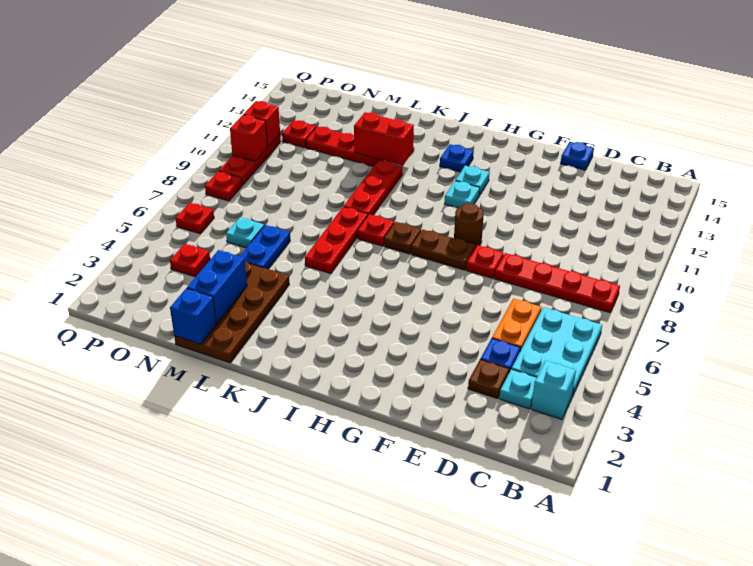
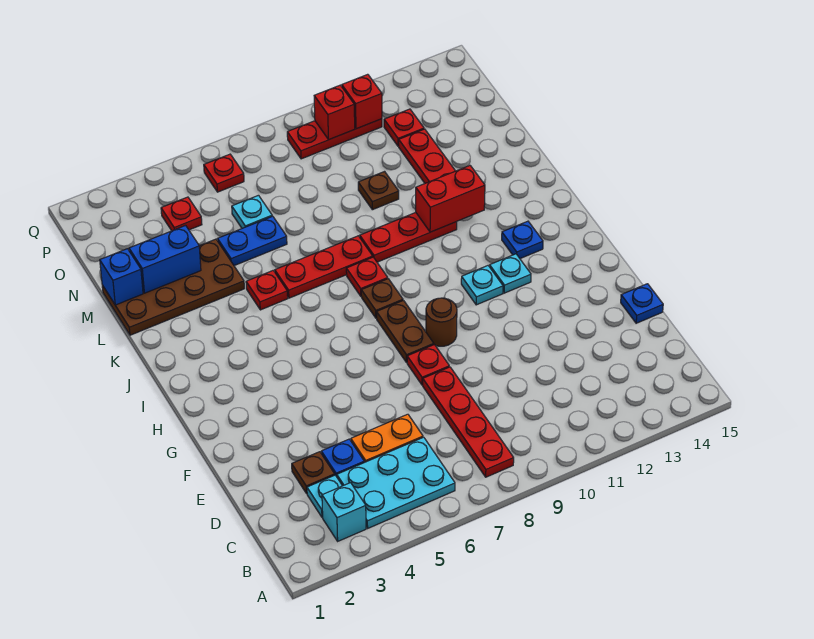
red 1x2 brick [354,112,414,165] -> red 1x2 brick turned to [416,166,485,232]
none -> brown 1x1 plate [358,172,399,210]
red 1x1 plate [205,171,242,201] -> red 1x1 plate moved to [246,271,288,310]

